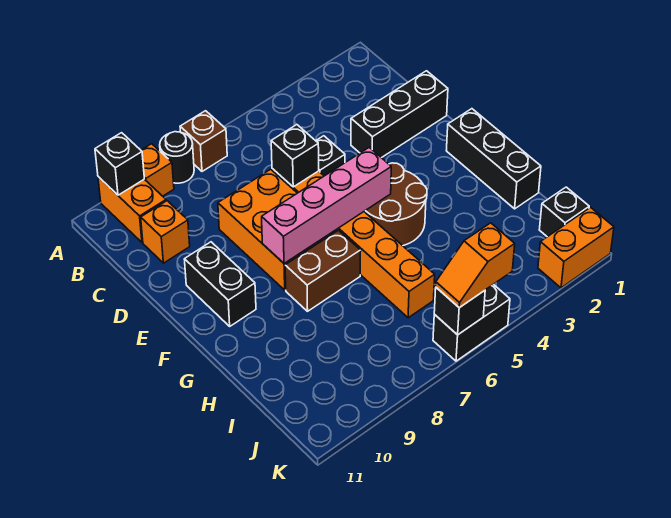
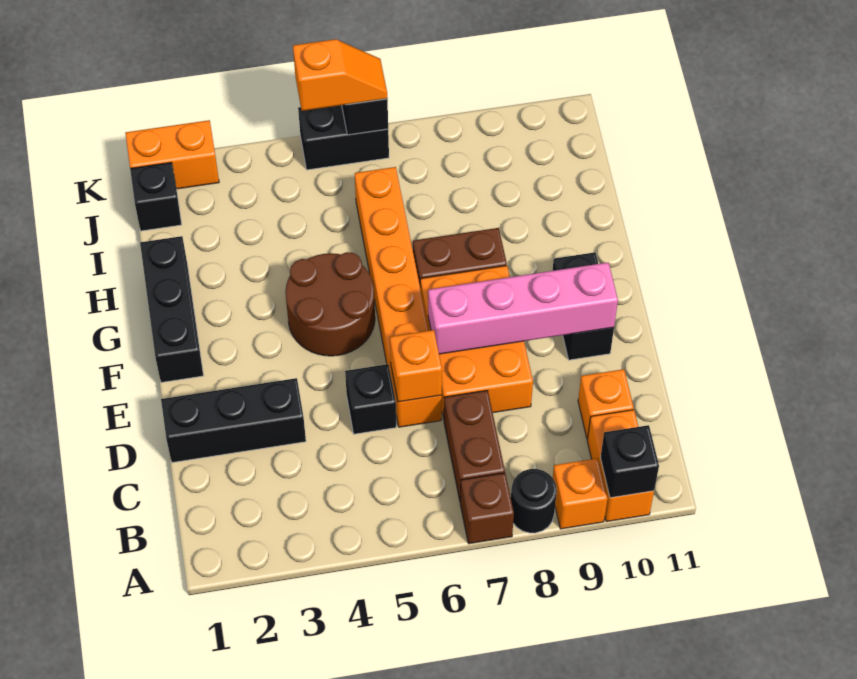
none -> brown 1x2 brick [444,390,505,500]
black 1x1 brick [271,125,319,187] -> orange 1x1 brick [390,330,442,402]
pink 1x4 brick [262,147,391,264] -> pink 1x4 brick moved to [428,262,618,354]

